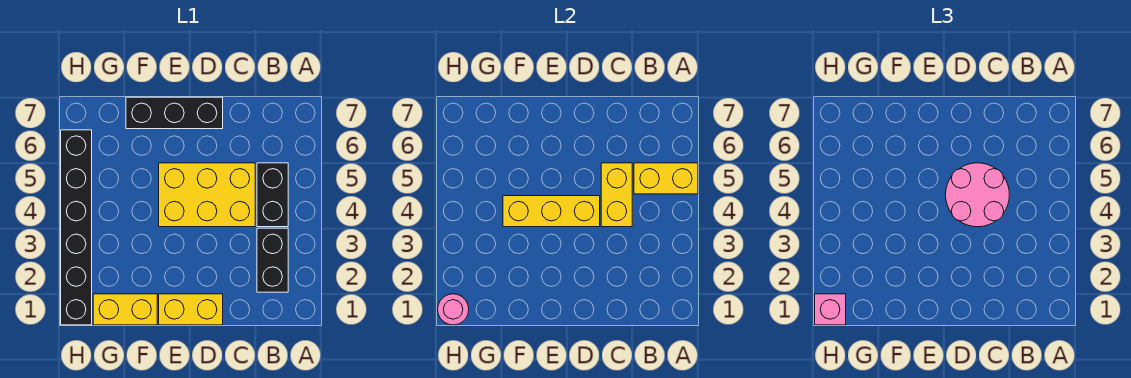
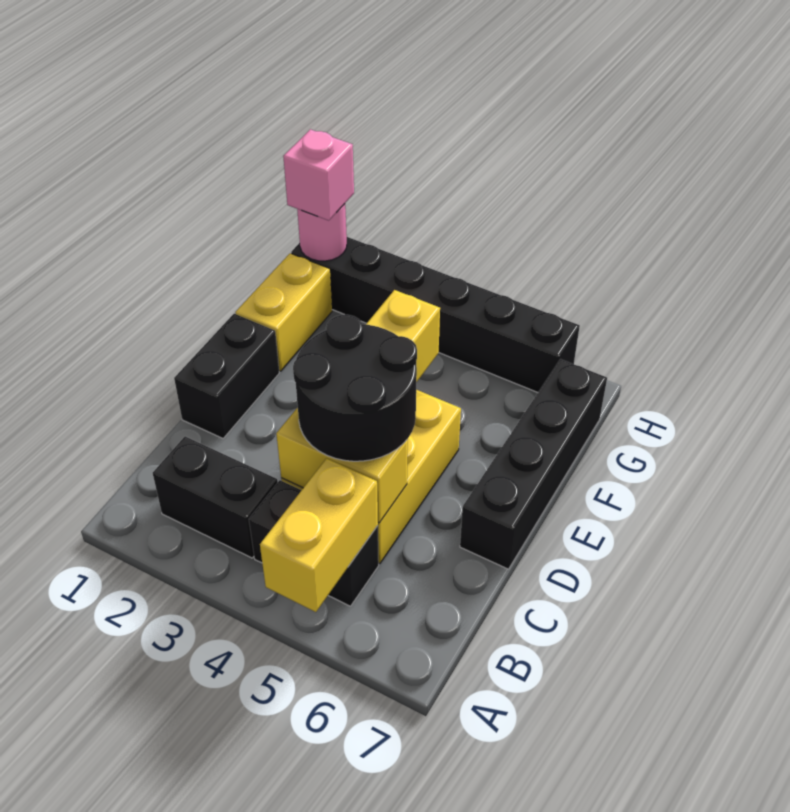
pink 2x2 round brick [946,163,1009,227] -> black 2x2 round brick [293,315,417,461]
yellow 1x2 brick [159,294,223,325] -> black 1x2 brick [174,314,279,438]
black 1x3 brick [126,97,223,129] -> black 1x4 brick [460,359,607,569]

